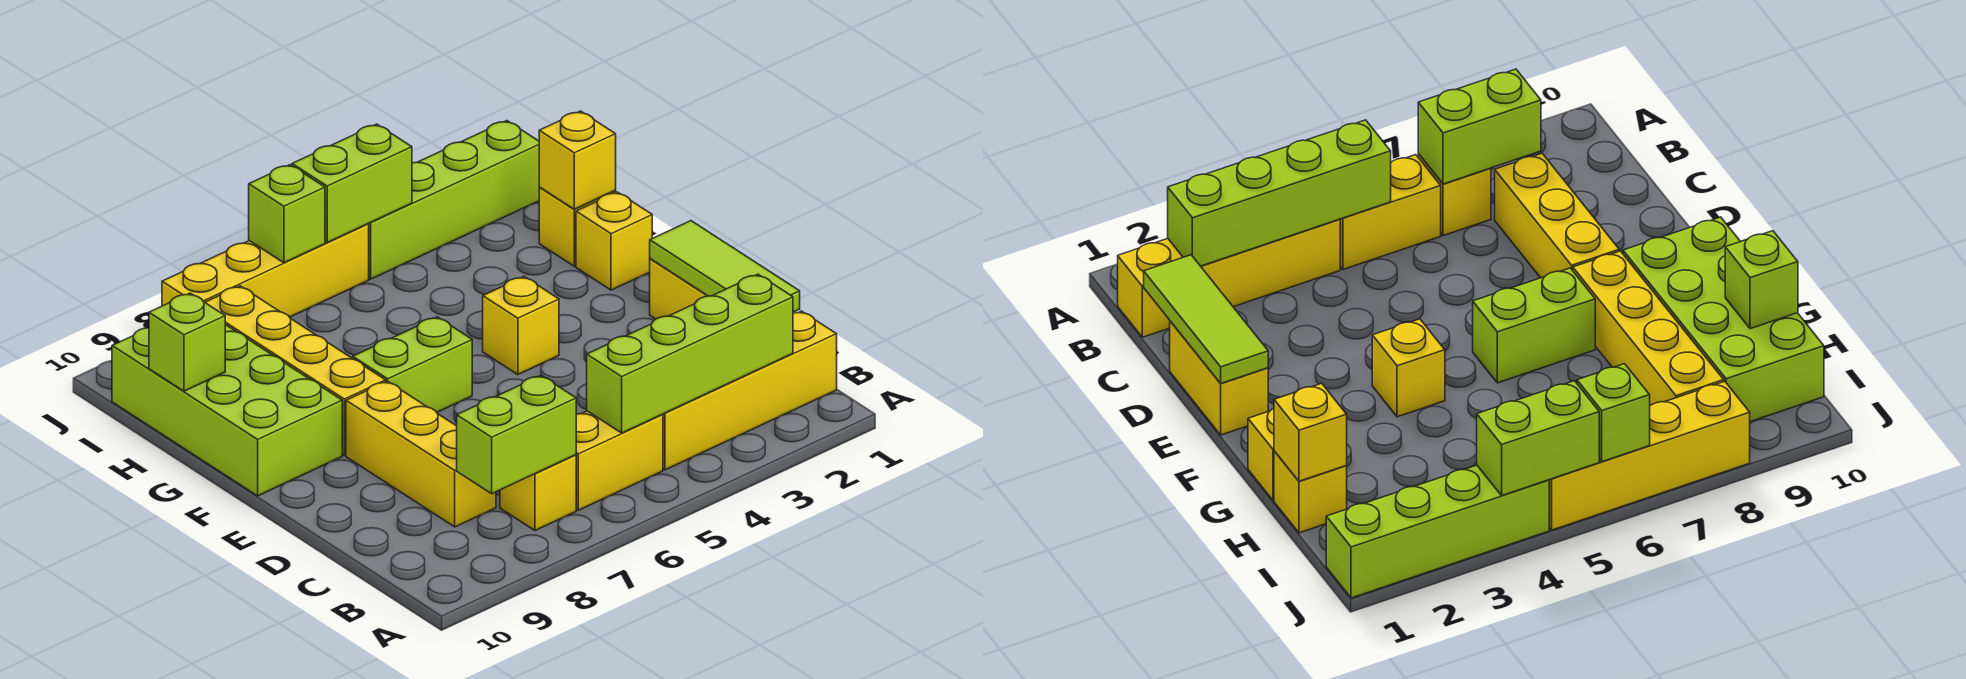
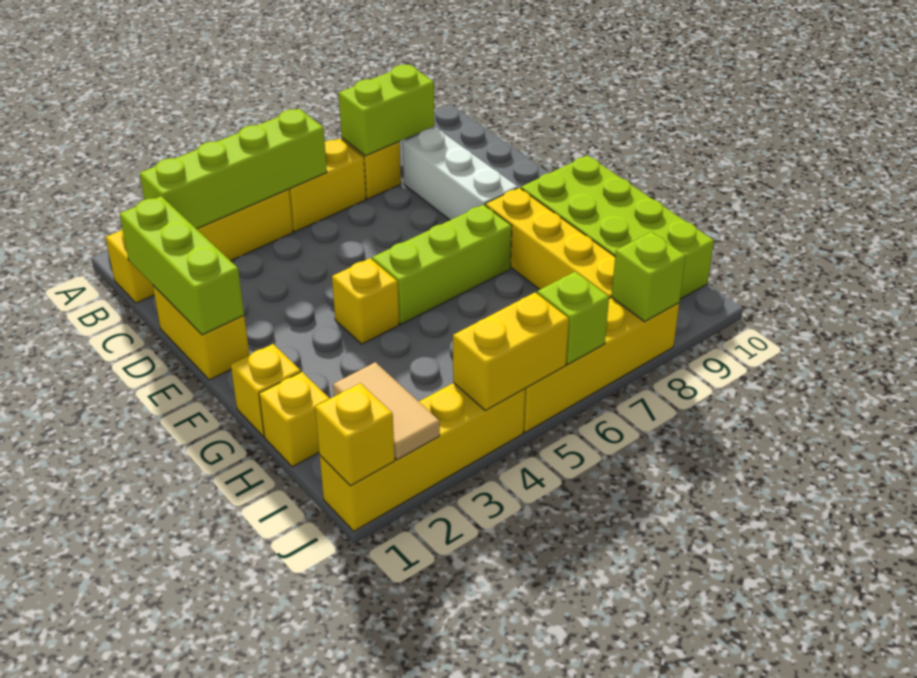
lime 1x3 tile [650,221,800,312] -> lime 1x3 brick [120,196,244,335]
yellow 1x3 brick [346,381,496,527] -> white 1x3 brick [403,128,518,220]
lime 1x2 brick [353,317,472,412] -> lime 1x3 brick [372,205,512,324]
yellow 1x1 brick [539,111,616,209] -> yellow 1x1 brick moved to [315,383,395,486]
lime 1x1 brick [149,293,225,391] -> lime 1x1 brick moved to [612,232,686,322]
none -> tan 1x2 tile [333,362,440,460]
lime 1x4 brick [368,121,540,279] -> yellow 1x4 brick [320,383,525,531]
lime 1x2 brick [292,124,412,242] -> yellow 1x2 brick [453,292,569,410]

